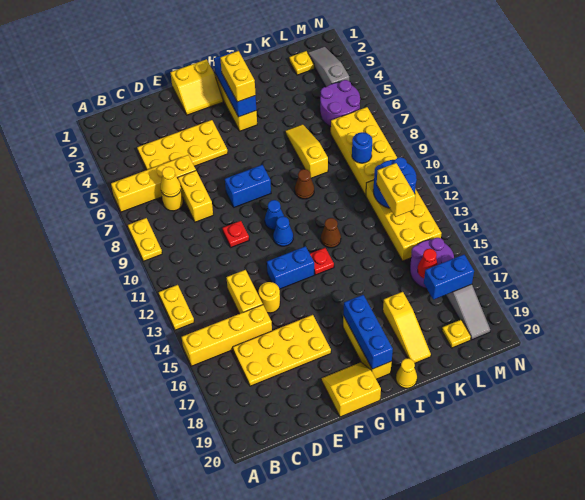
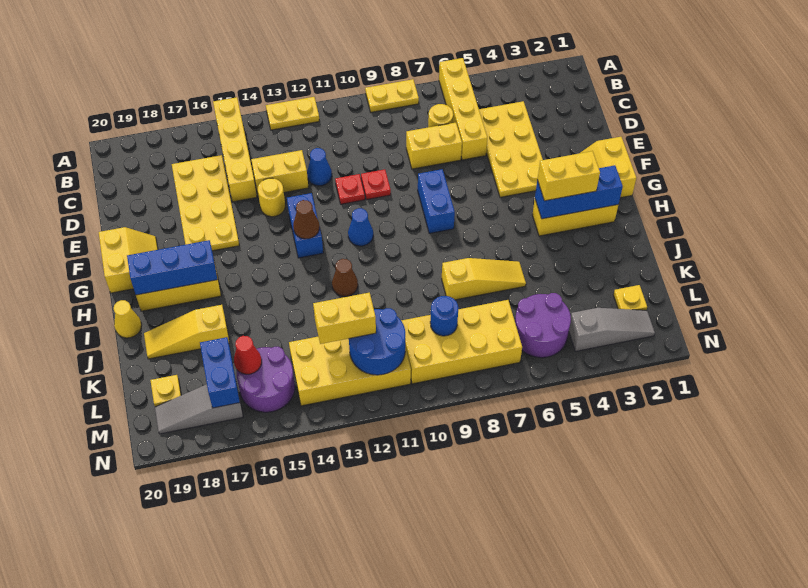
yellow 1x1 cone [161,167,181,197] -> none
blue 1x1 cone [265,200,284,230] -> blue 1x1 cone moved to [307,148,332,186]
red 1x1 plate [310,248,334,275] -> red 1x1 plate moved to [335,174,365,204]
brown 1x1 cone [295,169,314,199] -> brown 1x1 cone moved to [293,200,319,239]

